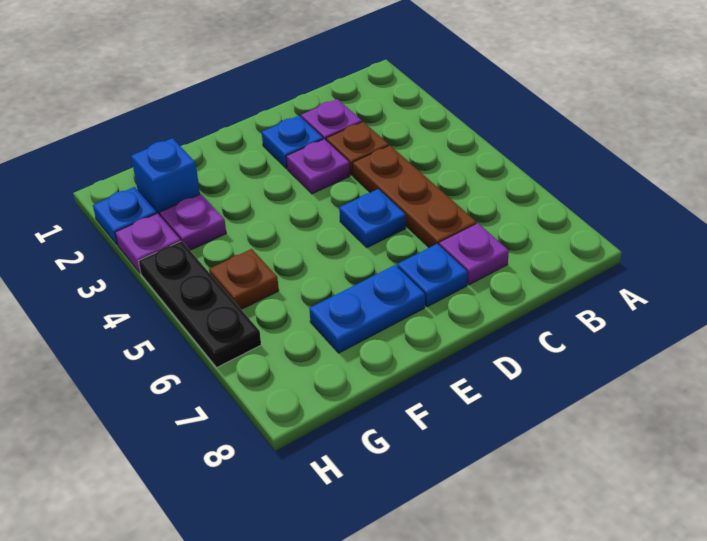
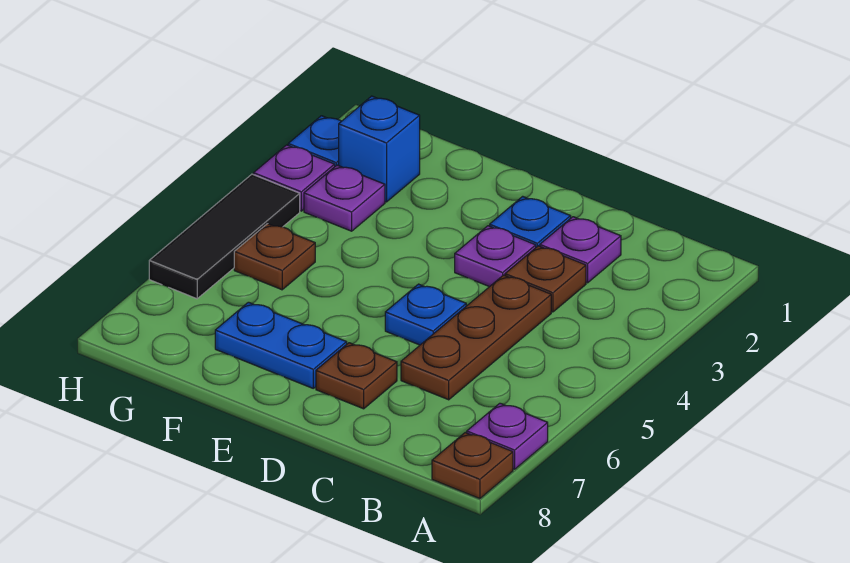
none -> brown 1x1 plate [432,433,513,499]
purple 1x1 plate [439,224,509,285] -> purple 1x1 plate moved to [467,403,548,469]
blue 1x1 plate [397,244,467,307] -> brown 1x1 plate [316,343,397,409]
black 1x3 plate [138,241,261,368] -> black 1x3 tile [149,174,300,299]

